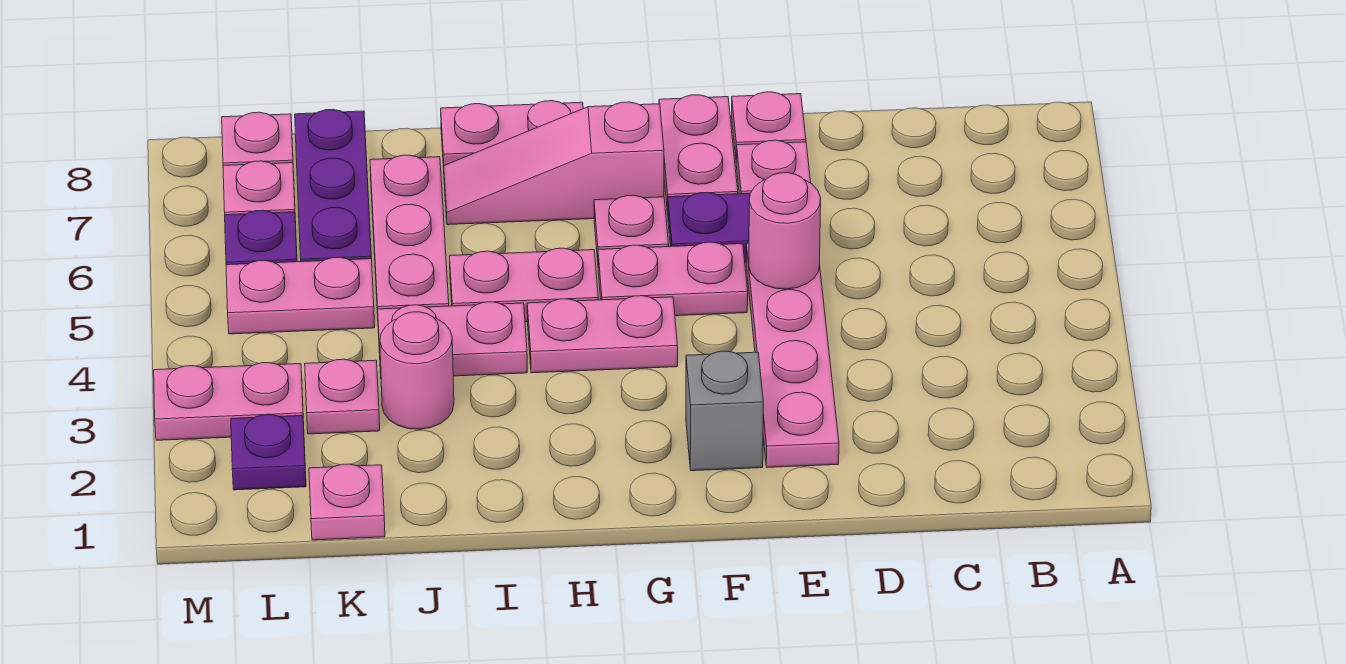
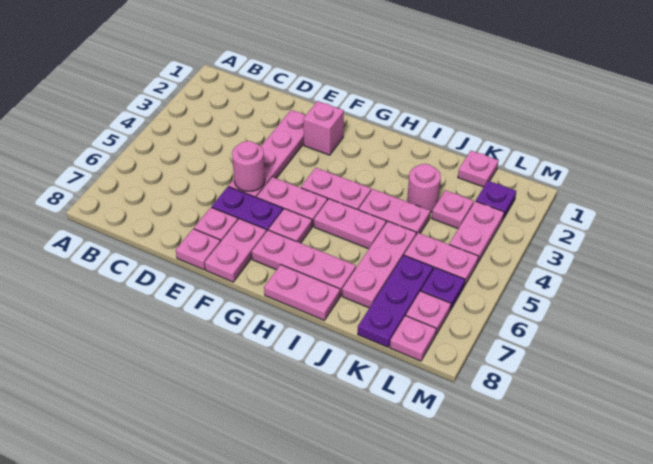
grey 1x1 brick [686,351,763,471] -> pink 1x1 brick [303,101,344,155]
pink 1x3 slope [444,102,664,225] -> pink 1x3 plate [252,230,356,296]
pink 1x2 plate [154,363,303,440] -> pink 1x2 plate turned to [449,201,504,262]

